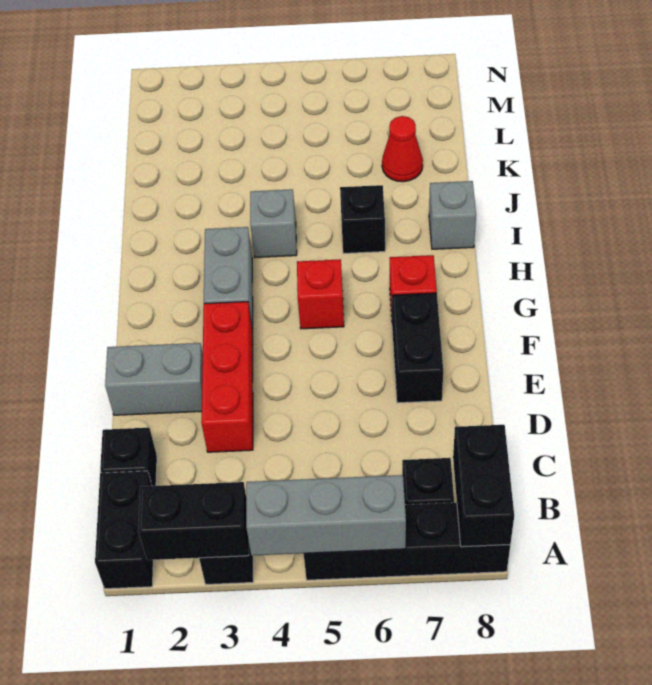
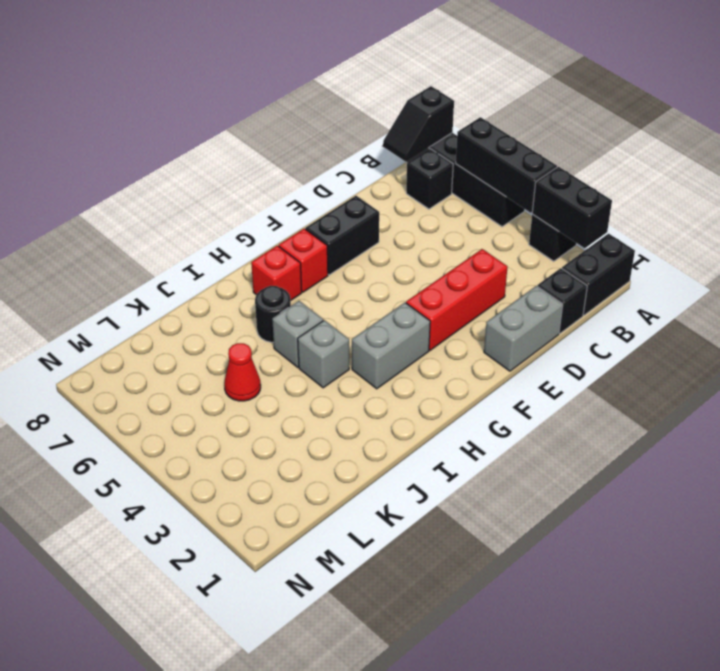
grey 1x3 brick [246,475,406,556] -> black 1x3 brick [456,117,557,213]
black 1x2 brick [453,425,514,547] -> black 1x2 slope [383,86,454,162]
grey 1x2 brick [105,343,203,415] -> grey 1x2 brick turned to [484,286,563,371]
red 1x1 brick [297,259,344,329] -> red 1x1 brick moved to [251,246,302,300]
black 1x1 brick [340,185,385,253] -> black 1x1 round brick [255,286,291,342]
grey 1x1 brick [429,181,476,249] -> grey 1x1 brick moved to [272,301,323,367]
red 1x1 cone [382,116,423,182] -> red 1x1 cone moved to [224,343,261,401]

